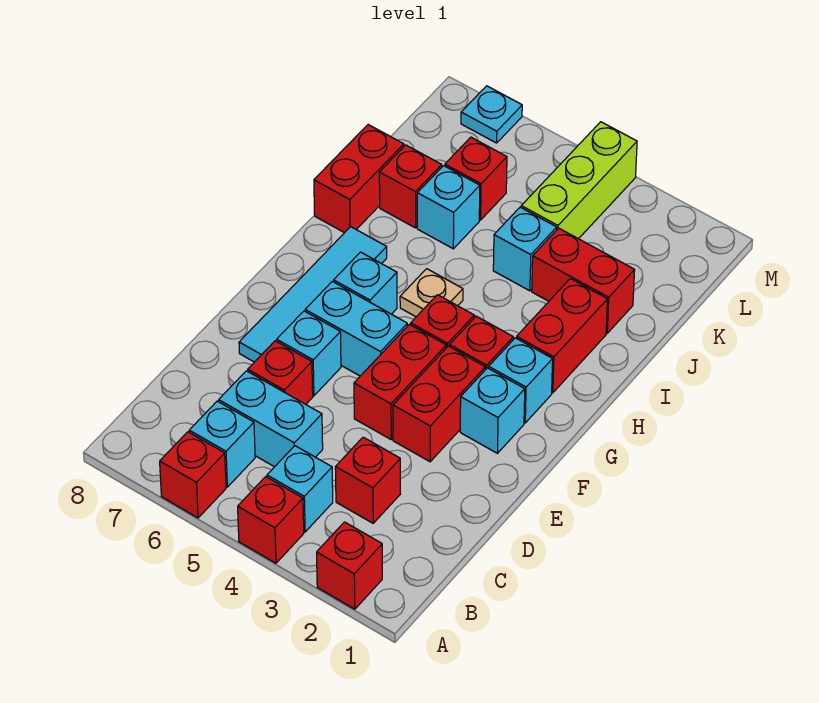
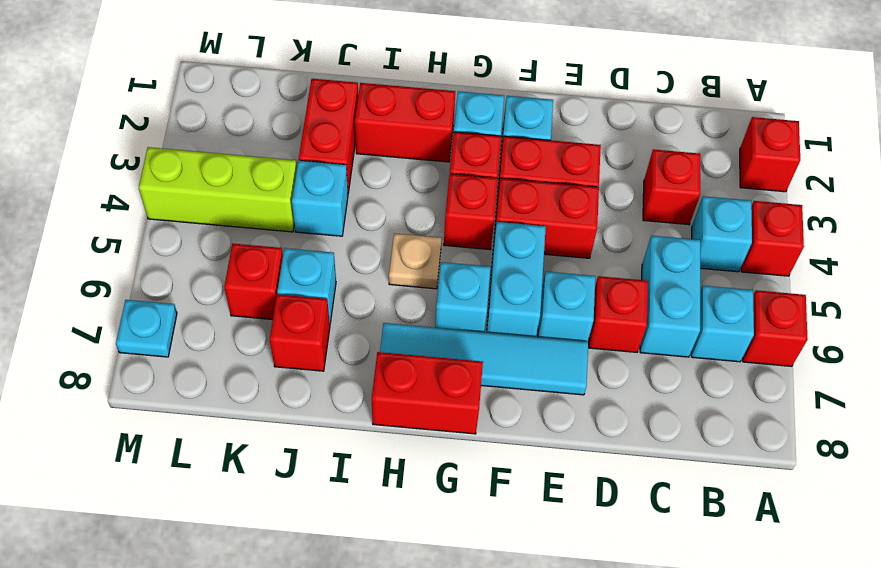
red 1x2 brick [314,125,404,233] -> red 1x2 brick moved to [372,352,483,434]

